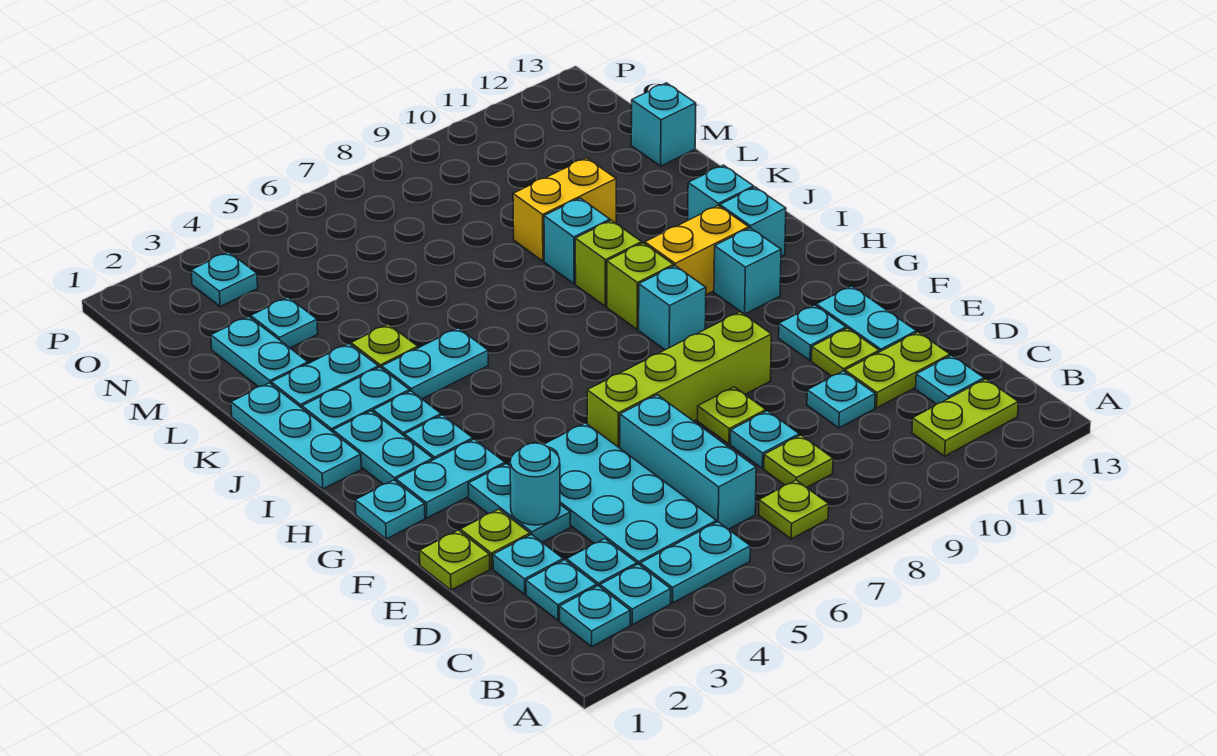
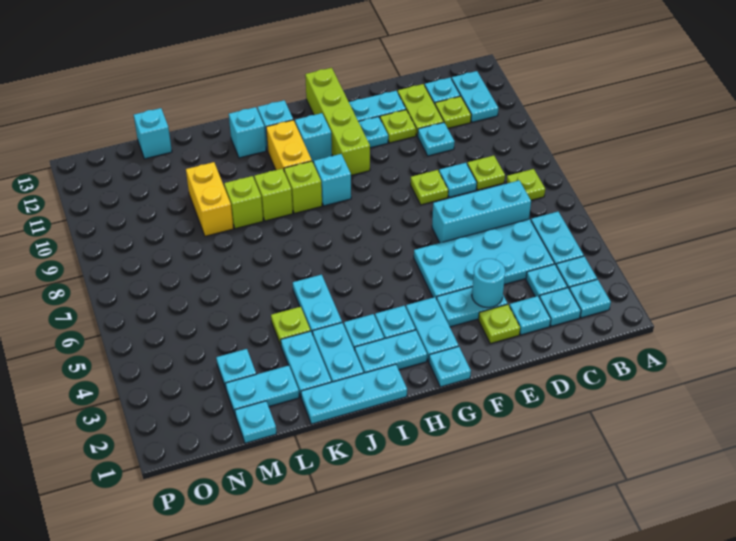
lime 1x2 plate [912,379,1018,456] -> cyan 1x2 plate [452,71,498,122]
lime 1x1 plate [420,530,490,590] -> lime 1x1 plate moved to [435,96,471,128]
lime 1x4 brick [587,312,771,448] -> lime 1x4 brick moved to [305,68,370,175]
cyan 1x1 brick [544,198,610,284] -> lime 1x1 brick [224,176,263,229]
cyan 1x1 plate [191,252,258,306] -> cyan 1x1 plate moved to [235,401,277,443]

